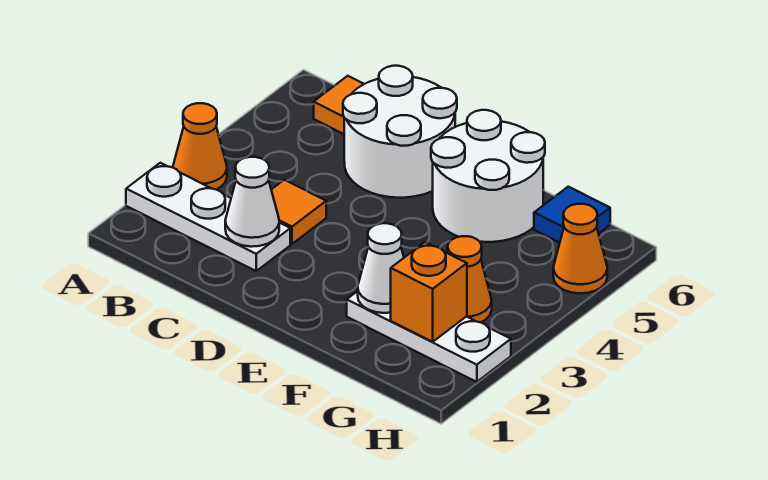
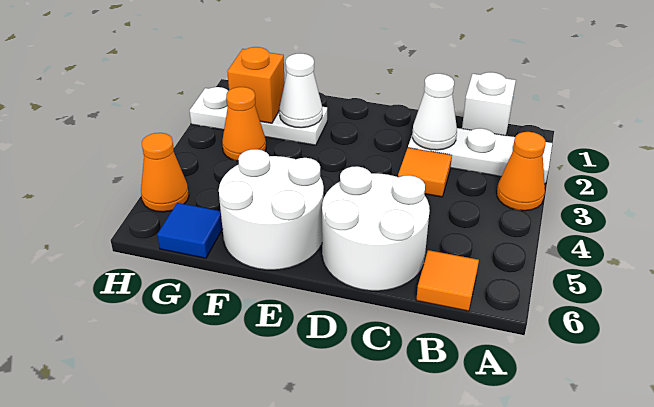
none -> white 1x1 brick [462,72,516,135]

